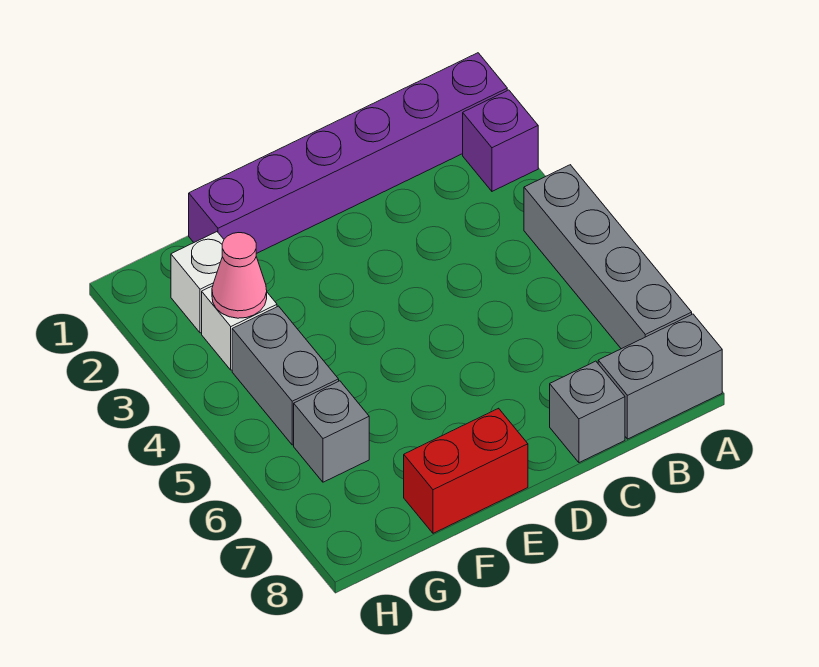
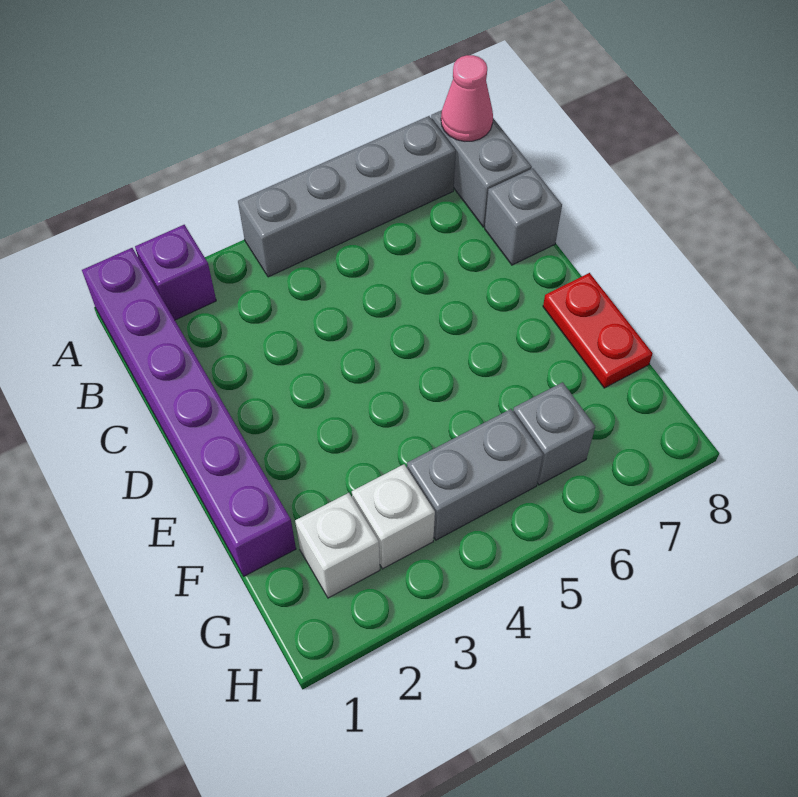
red 1x2 brick [404,408,528,533] -> red 1x2 plate [543,273,653,388]
pink 1x1 cone [212,233,267,318] -> pink 1x1 cone moved to [441,55,493,141]

